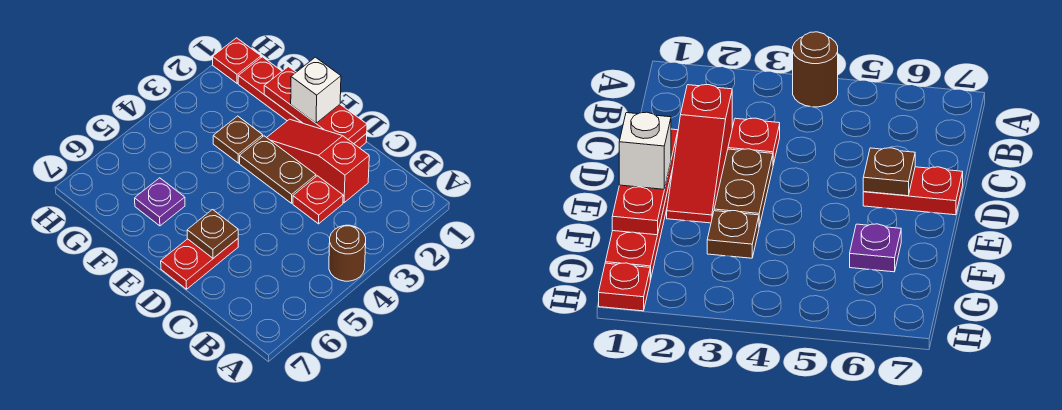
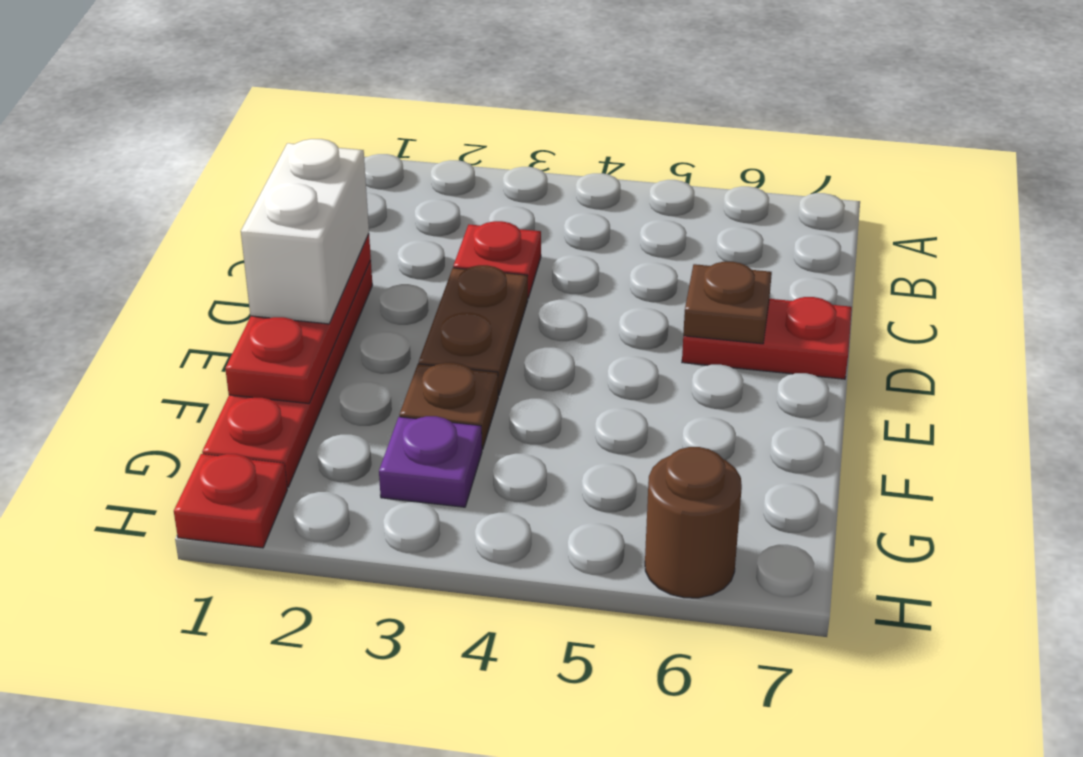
brown 1x1 round brick [329,225,366,281] -> brown 1x1 round brick moved to [645,447,742,598]
red 1x3 slope [267,119,369,203] -> none
white 1x1 brick [291,57,341,123] -> white 1x2 brick [241,139,369,324]
purple 1x1 plate [135,178,185,226] -> purple 1x1 plate moved to [379,416,482,507]

